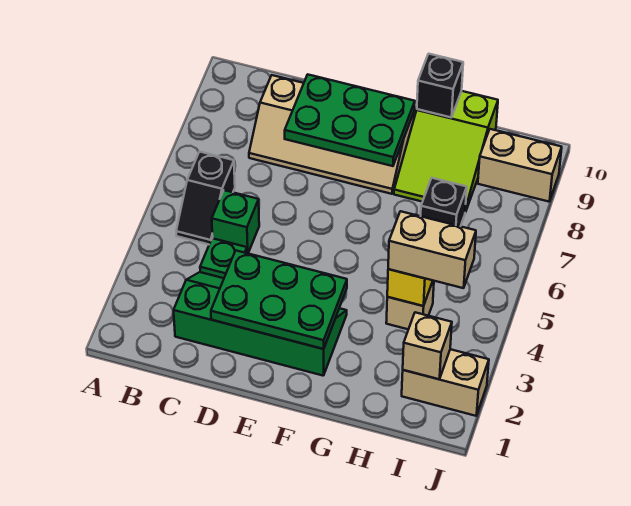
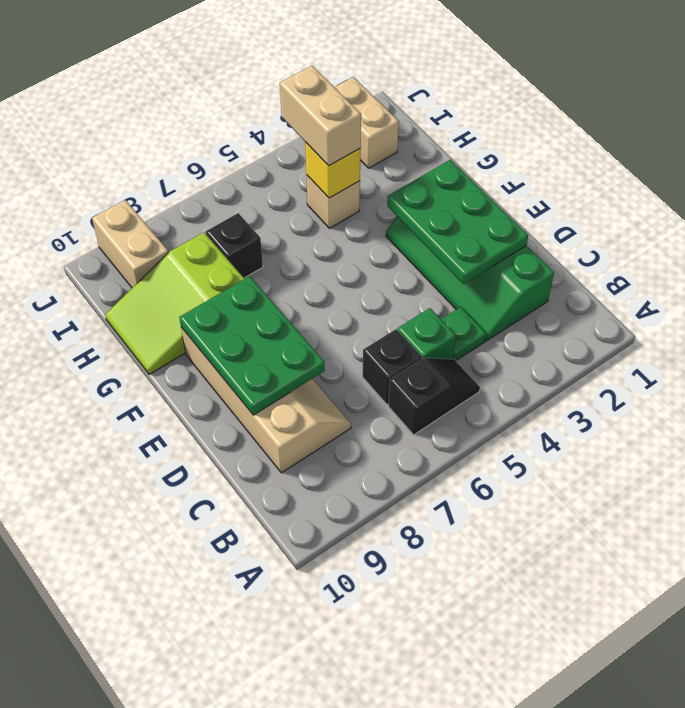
lime 2x3 slope [394,91,498,212] -> lime 2x3 slope turned to [105,232,244,374]
black 1x1 brick [417,54,463,117] -> black 1x1 brick moved to [362,329,422,405]
tan 1x1 brick [403,312,452,379] -> none

